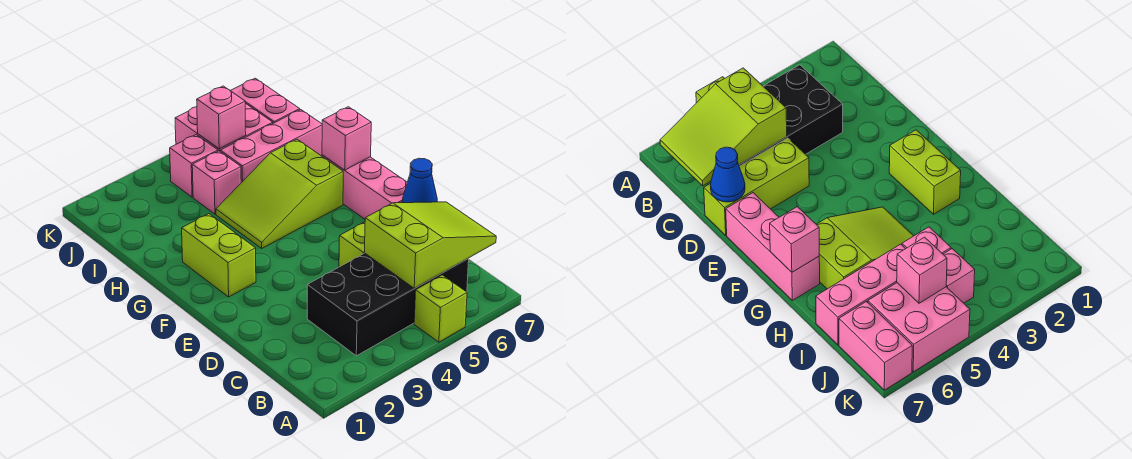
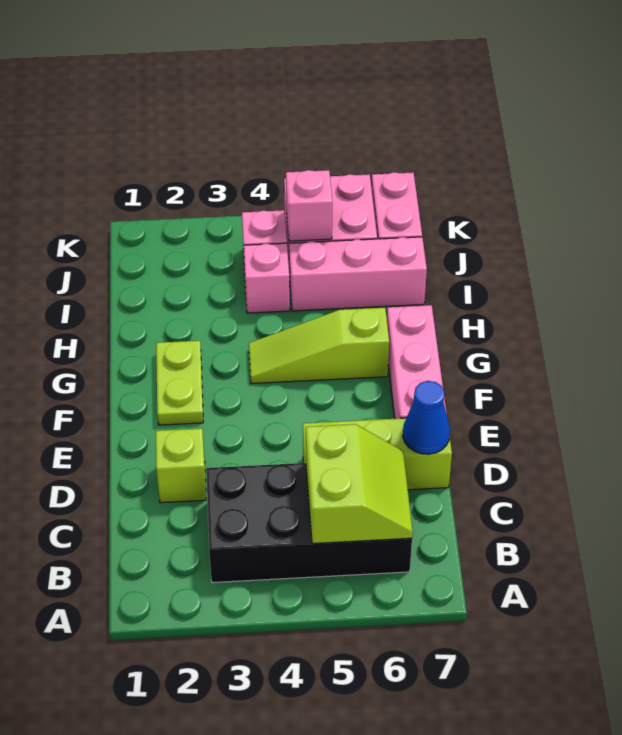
lime 1x1 brick [414,275,467,342] -> lime 1x1 brick moved to [156,428,206,503]
lime 2x3 slope [364,202,496,288] -> lime 2x2 slope [306,424,413,544]
lime 1x2 brick [182,214,256,297] -> lime 1x2 plate [156,341,203,425]
lime 2x3 slope [216,139,343,248] -> lime 1x3 slope [249,308,389,384]
pink 1x1 brick [322,107,371,170] -> none

